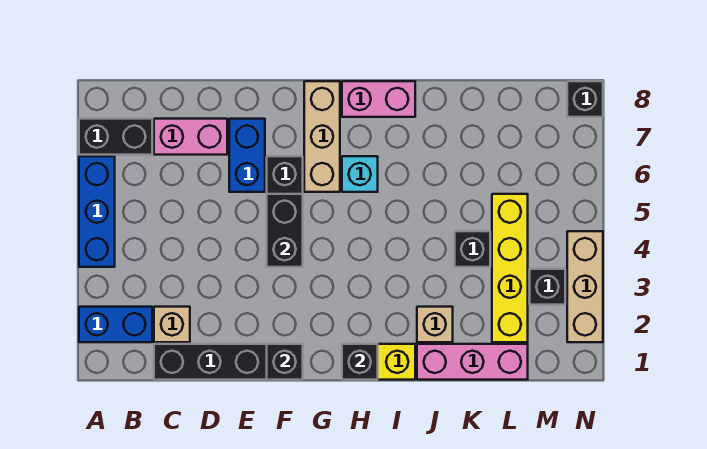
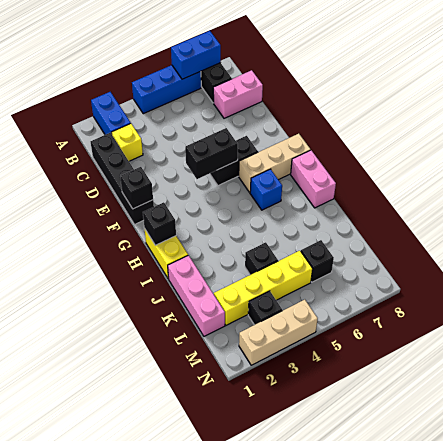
tan 1x1 brick [154,307,190,342] -> yellow 1x1 brick [112,124,143,161]
pink 1x2 brick [154,119,227,155] -> pink 1x2 brick turned to [213,70,263,118]
blue 1x2 brick [229,119,265,192] -> blue 1x2 brick moved to [171,31,221,79]
cyan 1x1 brick [342,156,378,192] -> blue 1x1 brick [250,169,282,210]
tan 1x1 brick [417,307,453,342] -> none
black 1x1 brick [567,81,603,117] -> black 1x1 brick moved to [301,240,334,282]

